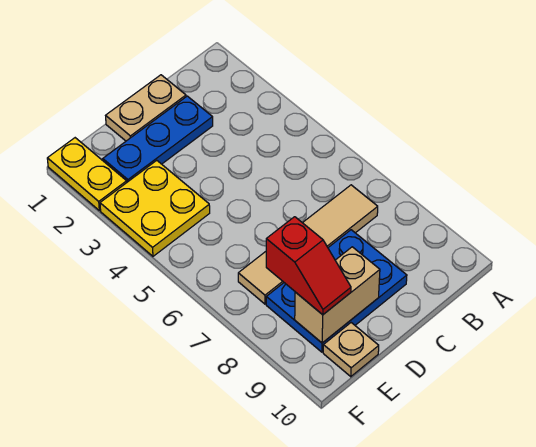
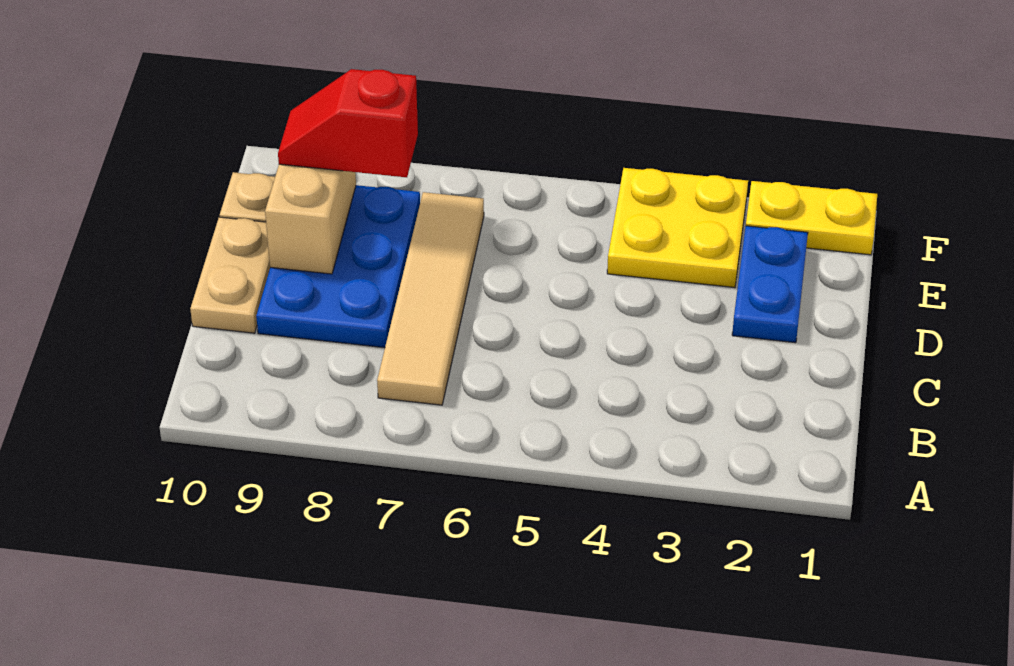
tan 1x2 plate [106,75,186,141] -> tan 1x2 plate moved to [190,217,270,333]
blue 1x3 plate [103,96,213,182] -> blue 1x2 plate [732,226,808,343]

